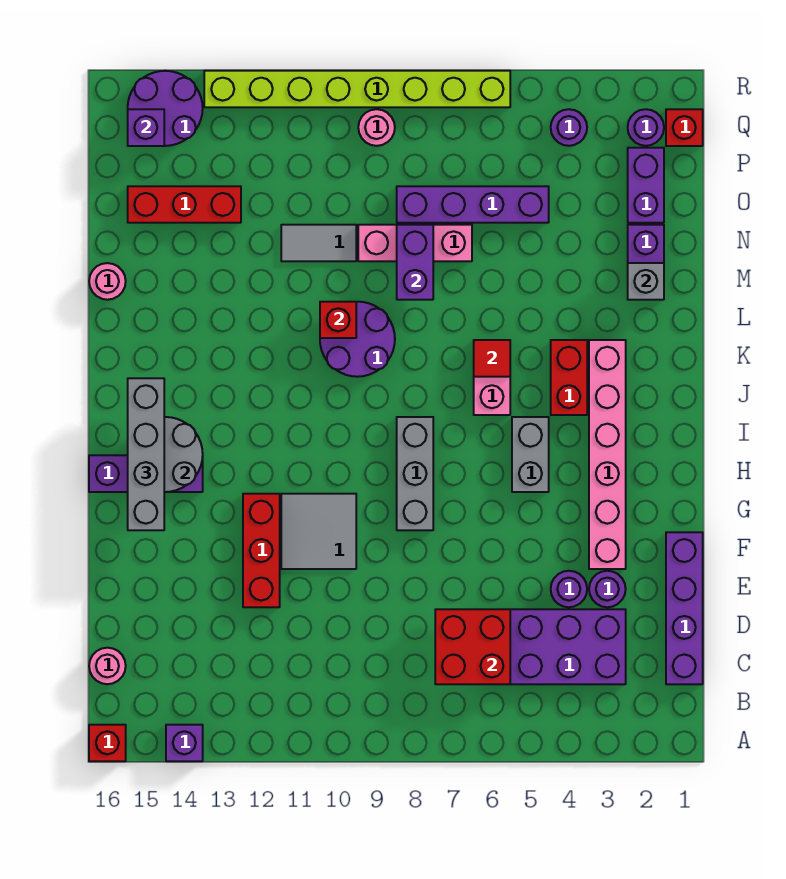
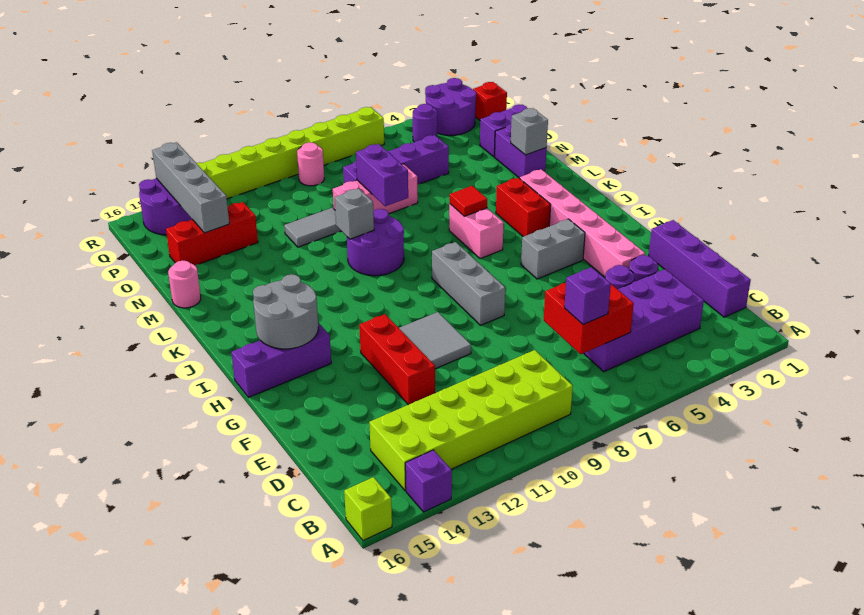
red 1x1 brick [89,725,126,761] -> lime 1x1 brick [344,477,392,541]
none -> lime 2x6 brick [369,350,573,491]
pink 1x1 round brick [89,648,126,684] -> none
grey 1x4 brick [128,378,164,530] -> grey 1x4 brick moved to [152,142,229,233]
grey 1x2 brick [512,417,549,492] -> grey 1x2 brick turned to [521,219,585,279]
red 1x1 brick [320,302,356,338] -> grey 1x1 brick [335,188,374,239]
purple 1x2 brick [628,148,664,223] -> purple 1x2 brick turned to [480,105,528,157]
purple 1x1 round brick [628,109,664,146] -> purple 2x2 round brick [425,78,476,135]
purple 1x1 brick [128,109,164,146] -> purple 1x1 brick moved to [564,267,611,325]

